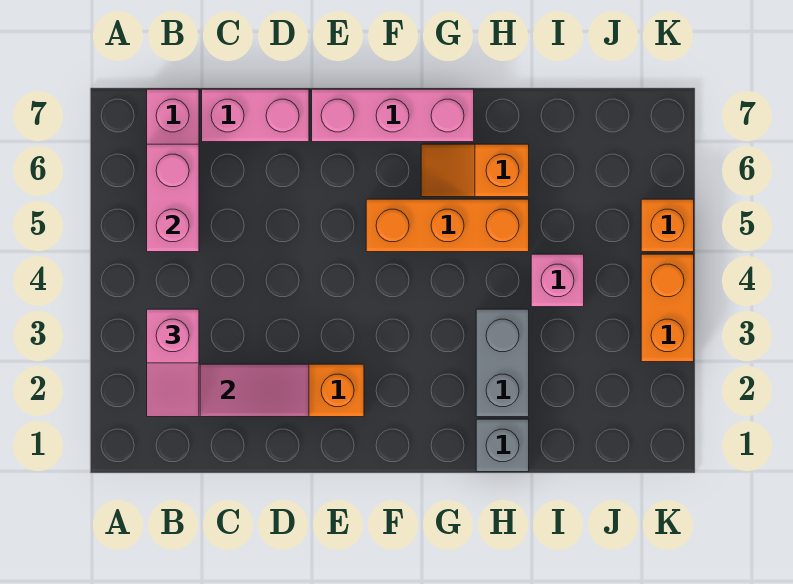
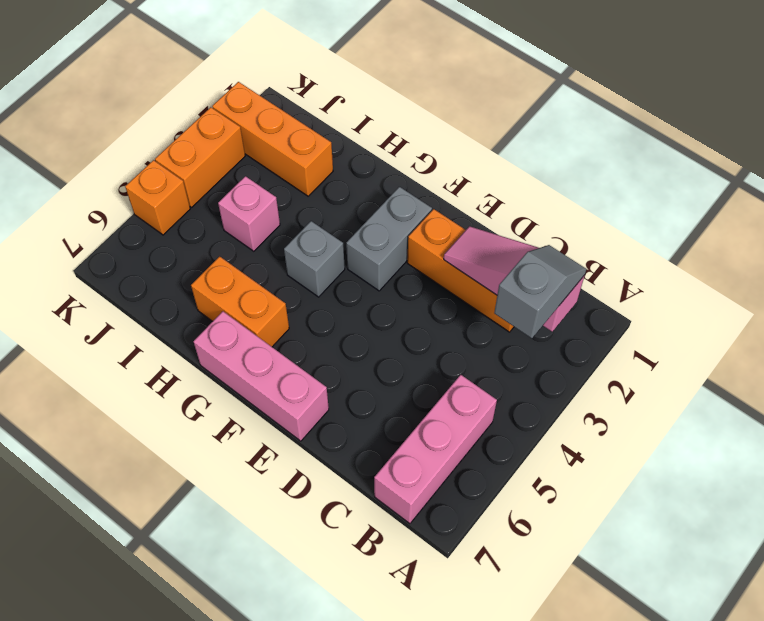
pink 1x2 slope [147,309,199,417] -> grey 1x2 slope [494,245,586,338]
pink 1x2 brick [147,144,199,252] -> none
pink 1x2 brick [202,89,309,142] -> none
orange 1x3 brick [366,199,529,252] -> orange 1x3 brick moved to [212,82,333,196]
orange 1x2 slope [421,144,529,197] -> orange 1x2 brick [191,256,289,347]
grey 1x1 brick [476,419,529,472] -> grey 1x1 brick moved to [284,221,345,297]
grey 1x2 brick [476,309,529,417] -> grey 1x2 brick moved to [346,187,432,291]

